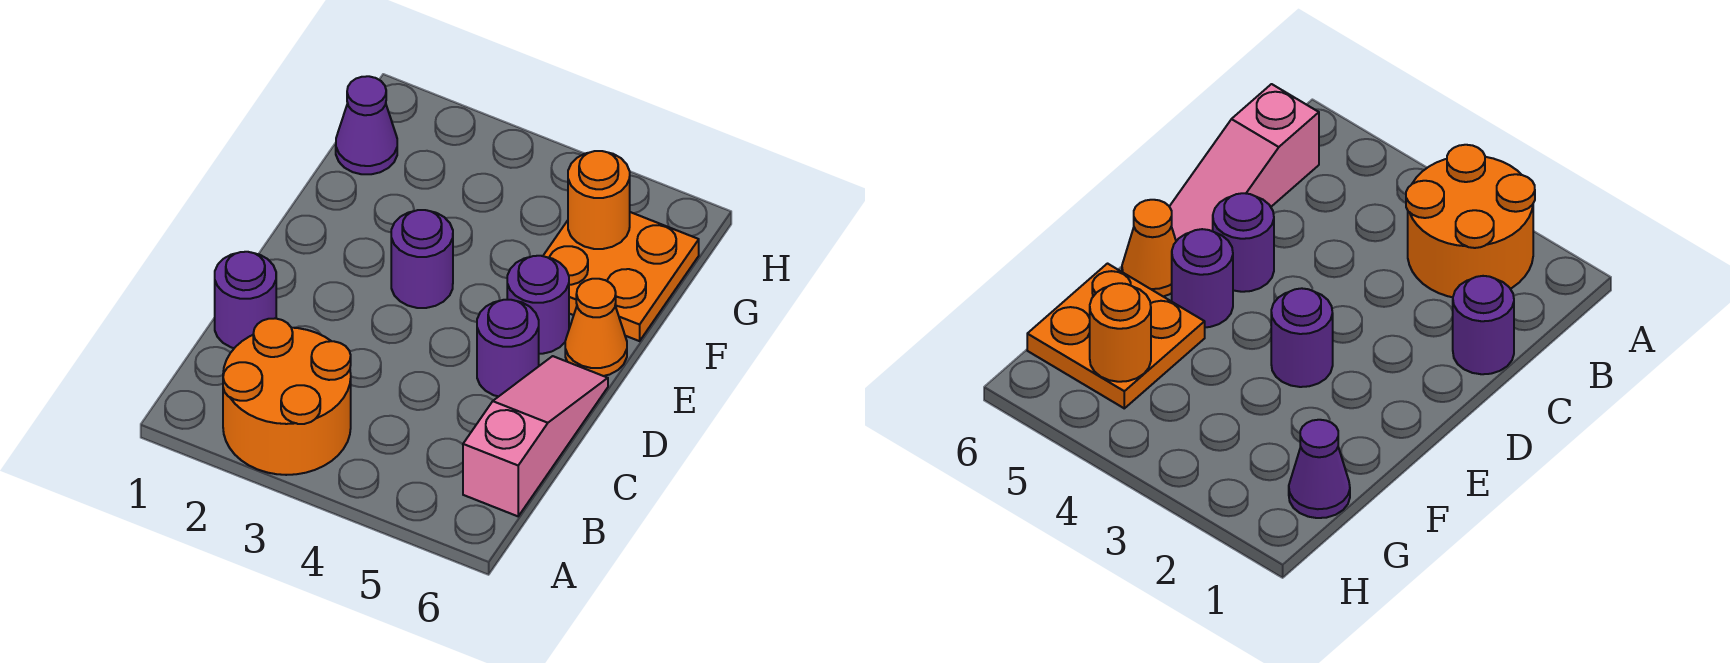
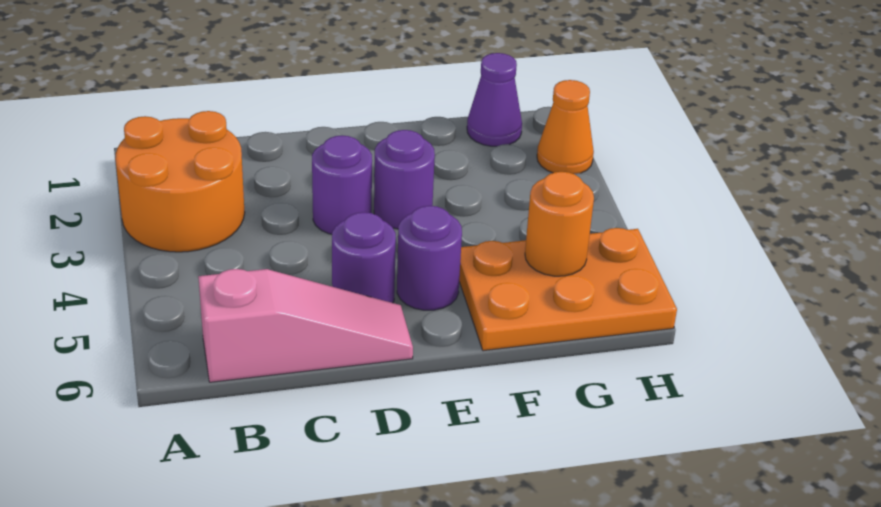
purple 1x1 round brick [215,252,276,348] -> purple 1x1 round brick moved to [312,135,372,234]
orange 1x1 cone [565,279,627,376] -> orange 1x1 cone moved to [537,80,594,174]
orange 2x2 plate [543,212,699,341] -> orange 2x3 plate [459,228,677,351]

